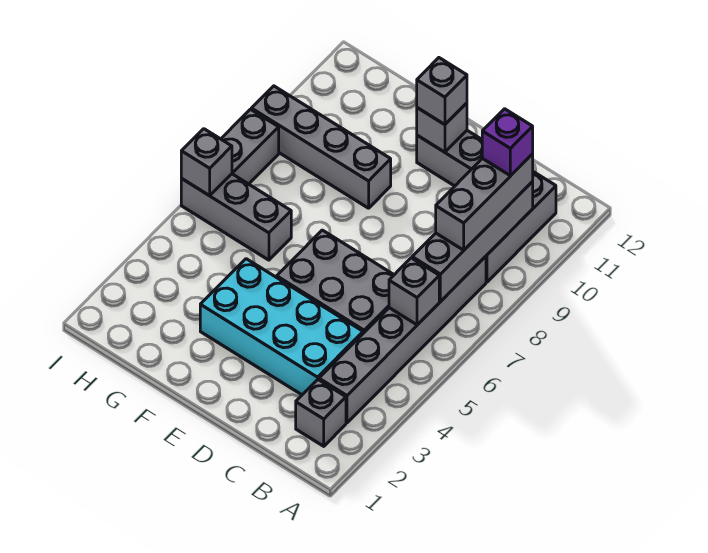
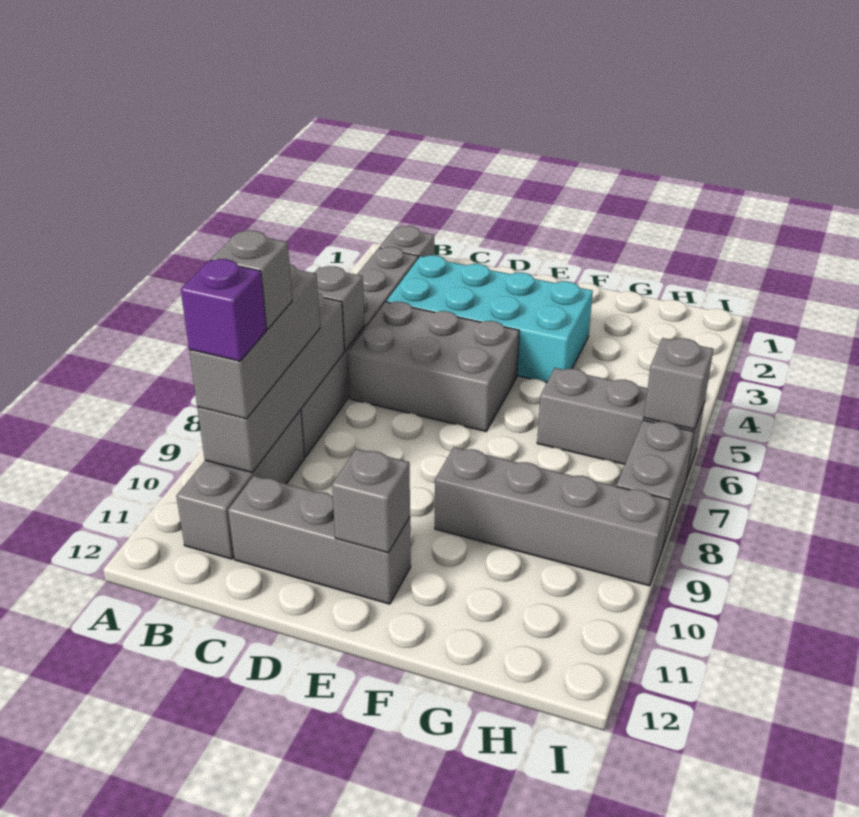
grey 1x1 brick [417,58,467,125] -> grey 1x1 brick moved to [211,230,292,329]

